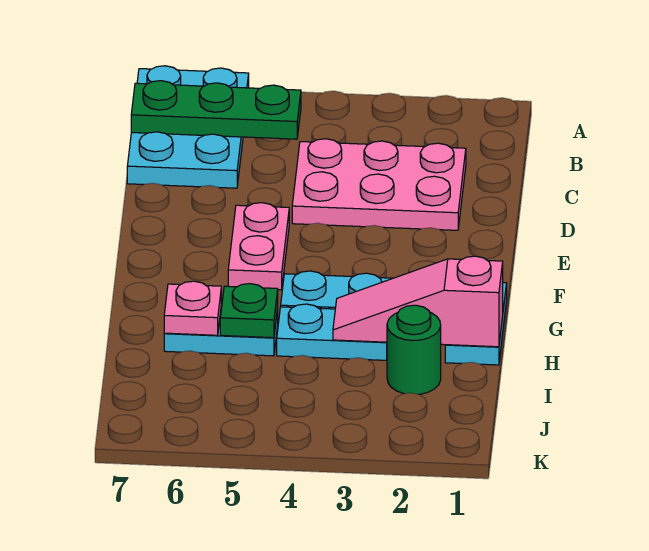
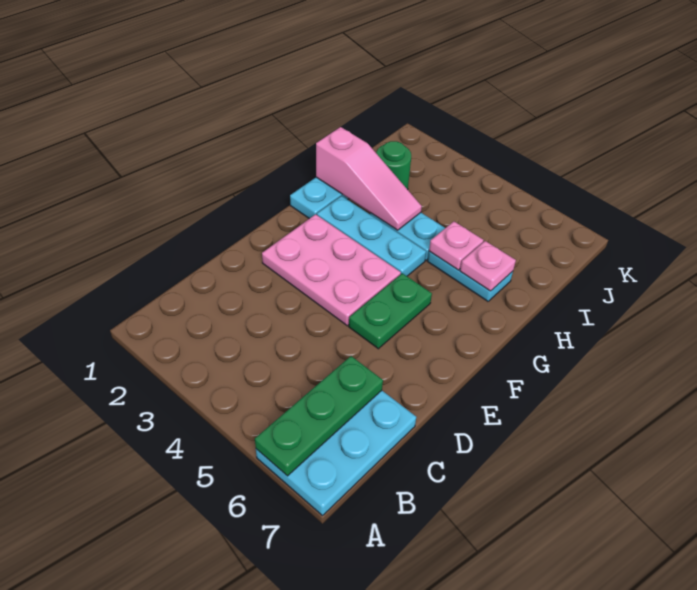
green 1x3 plate [131,81,301,139] -> green 1x3 plate turned to [255,356,383,476]
pink 2x3 plate [292,139,466,230] -> pink 2x3 plate moved to [262,214,401,326]
pink 1x2 plate [228,203,289,290] -> green 1x2 plate [349,273,432,349]
green 1x1 plate [220,284,278,338] -> pink 1x1 plate [429,222,483,270]

